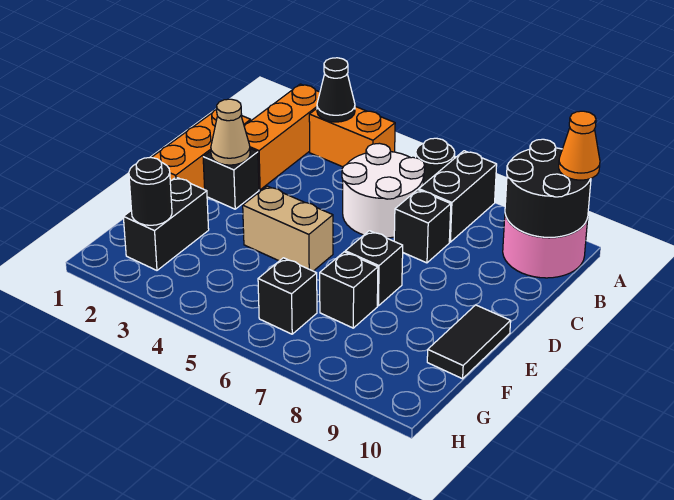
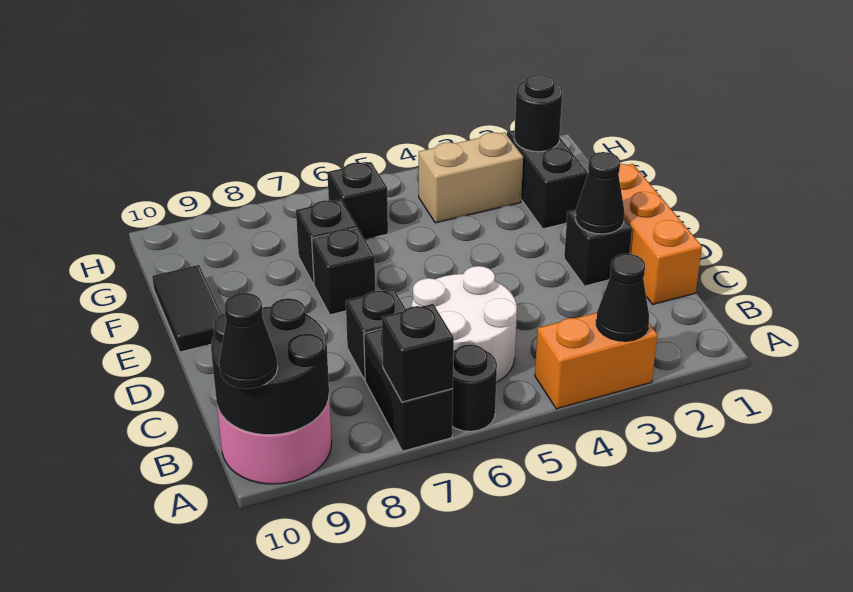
orange 1x3 brick [244,84,320,190] -> none
none -> black 1x1 brick [382,304,454,402]
orange 1x1 cone [559,111,600,180] -> black 1x1 cone [219,293,278,389]
tan 1x1 cone [211,99,250,165] -> black 1x1 cone [576,152,624,234]
tan 1x2 brick [243,186,333,271] -> tan 1x2 brick moved to [419,132,523,223]

